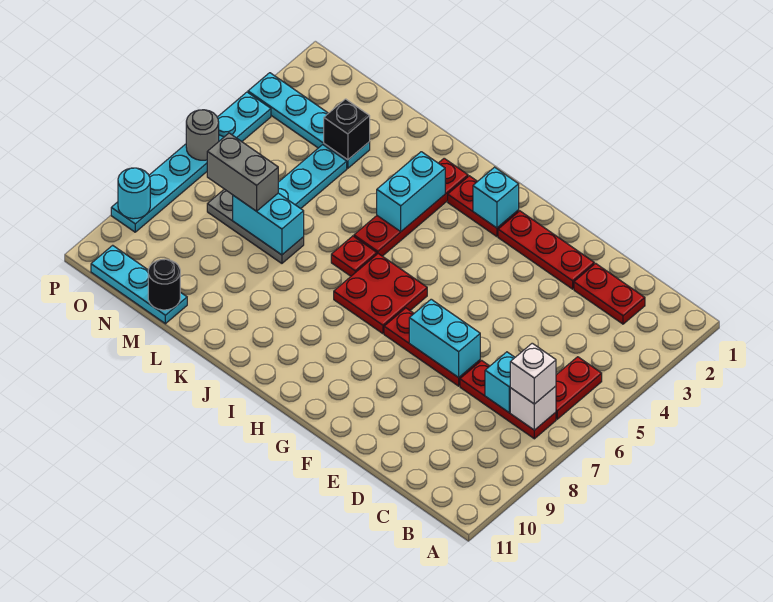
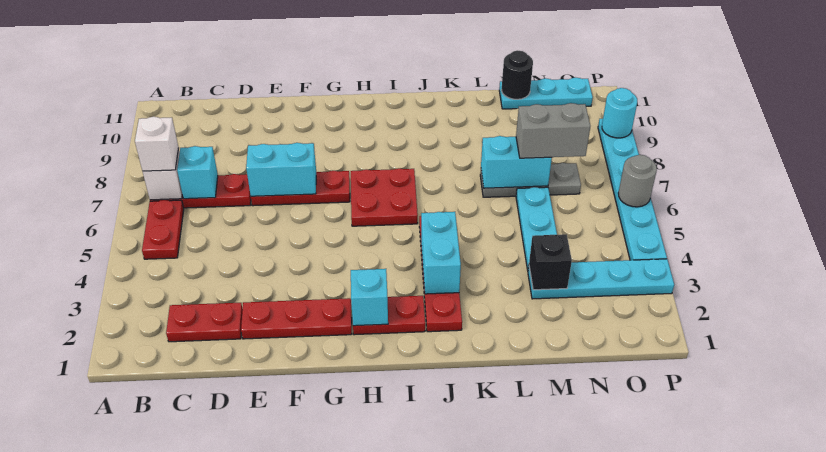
red 1x1 plate [331,236,377,276] -> none

